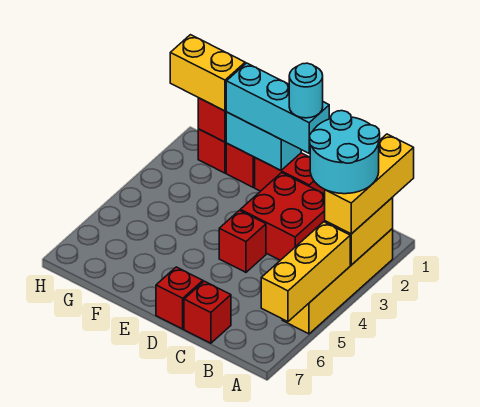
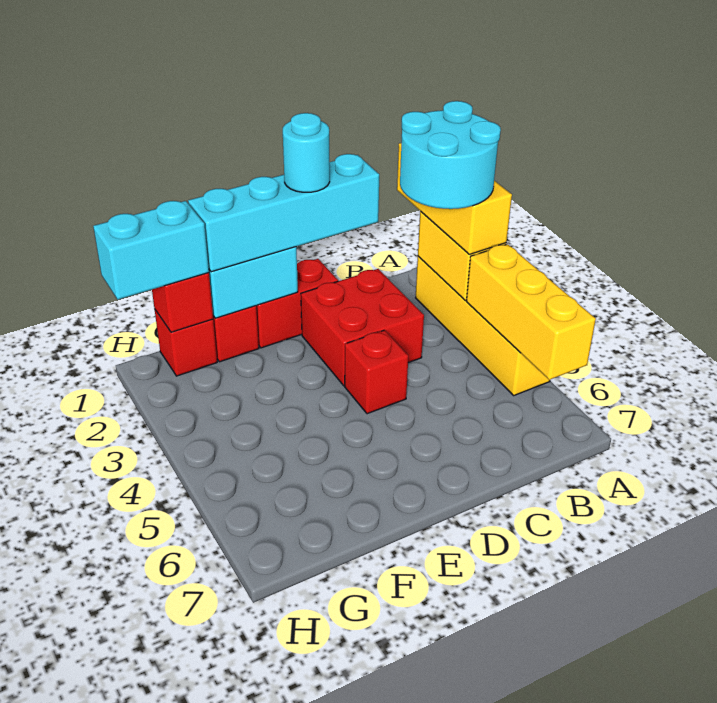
red 1x1 brick [184,281,231,343] -> none
cyan 1x3 brick [226,63,329,153] -> cyan 1x4 brick [188,154,379,272]
red 1x1 brick [156,267,203,329] -> none
yellow 1x2 brick [170,35,245,111] -> cyan 1x2 brick [93,201,209,299]

